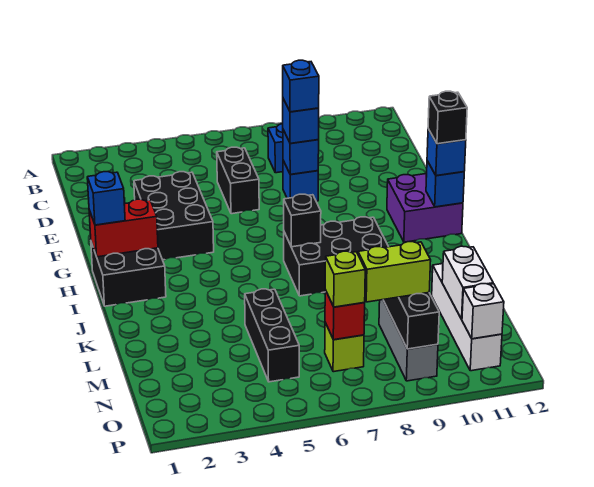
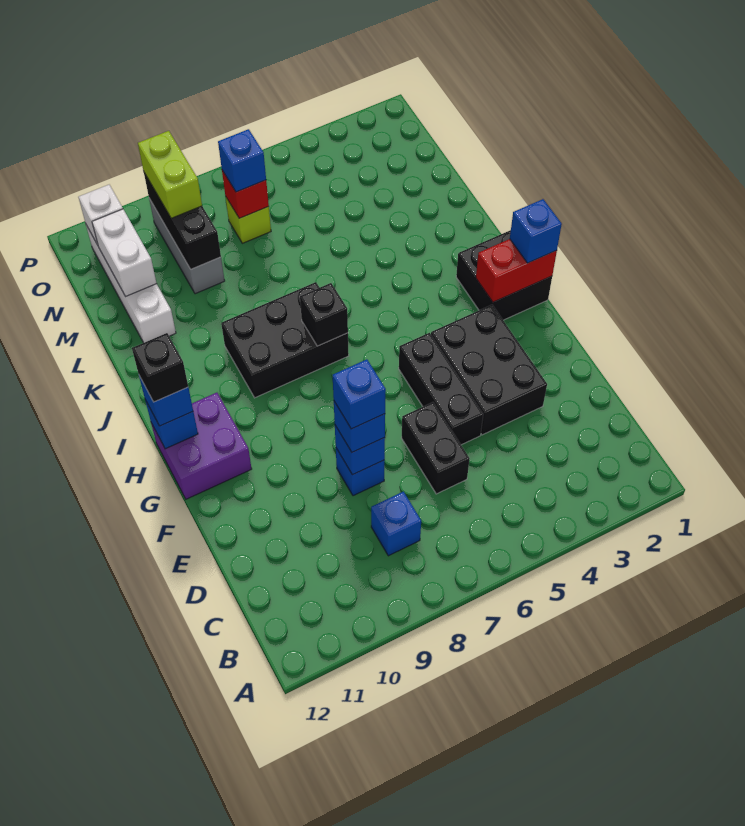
black 1x3 brick [245,289,299,382] -> black 1x3 brick moved to [399,333,483,445]
lime 1x1 brick [325,251,365,307] -> blue 1x1 brick [218,129,266,192]
lime 1x2 brick [358,242,431,302] -> lime 1x2 brick turned to [138,131,202,218]

